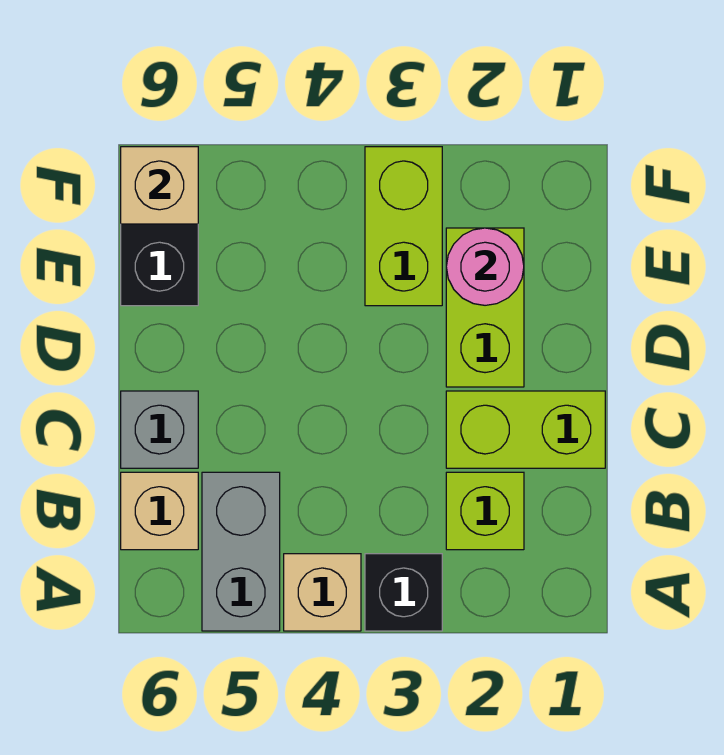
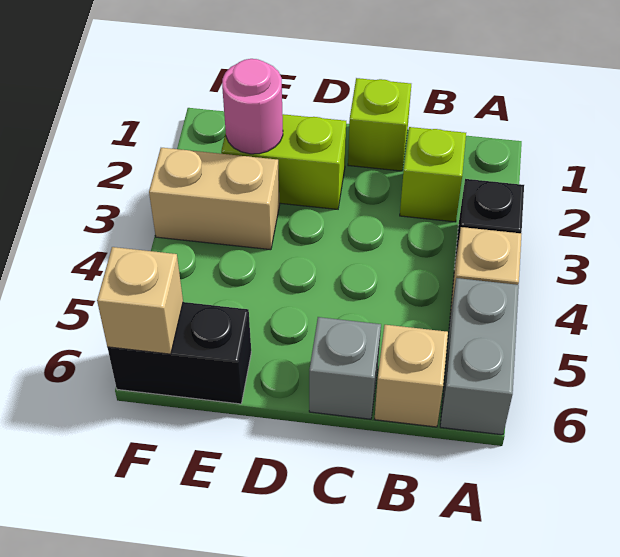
grey 1x2 brick [202,472,280,631] -> grey 1x2 brick turned to [440,278,519,435]
lime 1x2 brick [446,391,605,468] -> lime 1x1 brick [348,78,411,171]
lime 1x2 brick [365,147,442,306] -> tan 1x2 brick [149,148,280,250]

